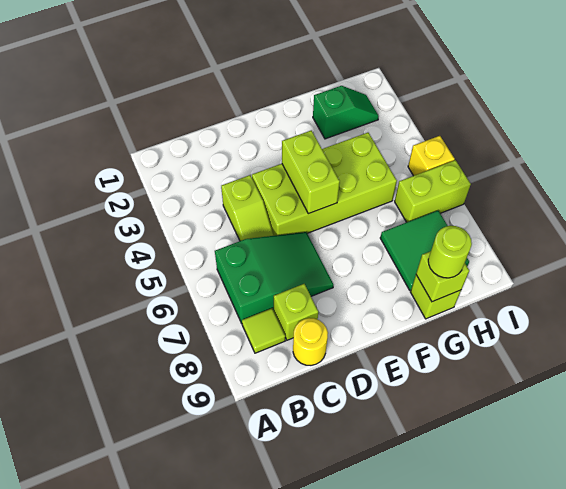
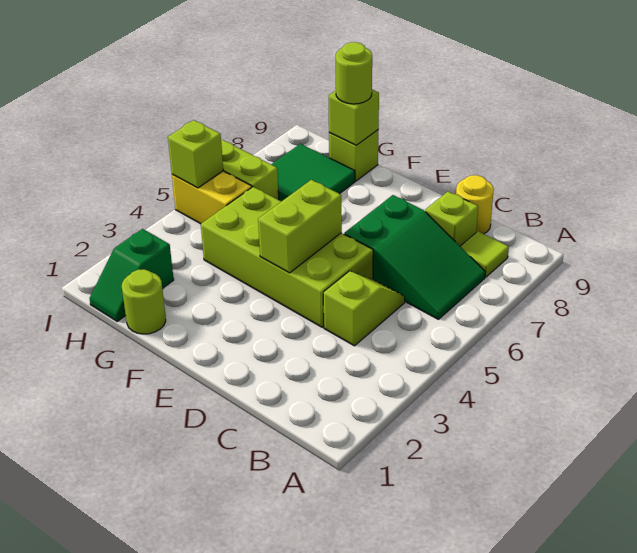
green 2x3 slope [215,232,334,323] -> green 2x3 slope turned to [344,195,485,319]
none -> lime 1x1 round brick [122,269,166,334]
green 1x2 slope [313,86,379,139] -> green 1x2 slope turned to [90,229,174,321]
yellow 1x1 brick [408,136,455,176] -> yellow 1x2 brick [172,171,252,224]
none -> lime 1x1 brick [168,120,223,188]

